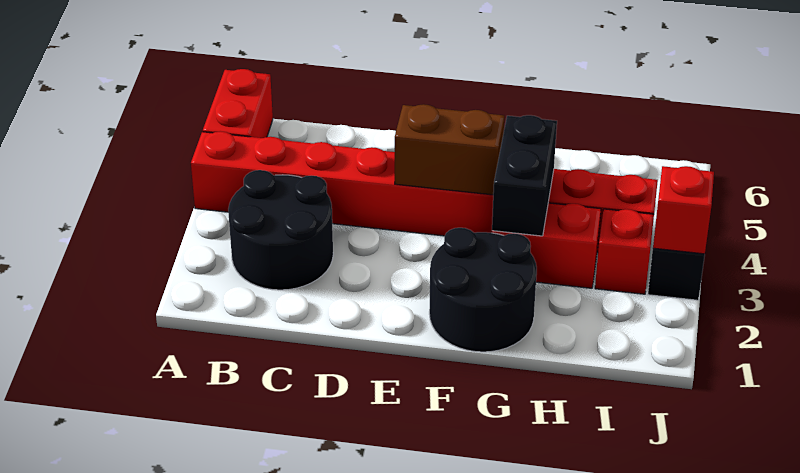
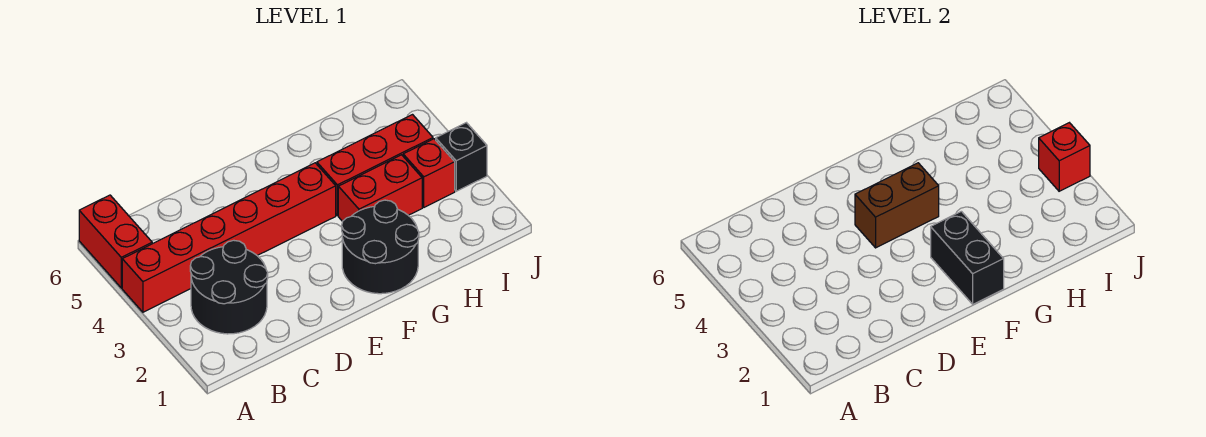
black 1x2 brick [492,115,557,236] -> black 1x2 brick moved to [931,211,1004,304]

